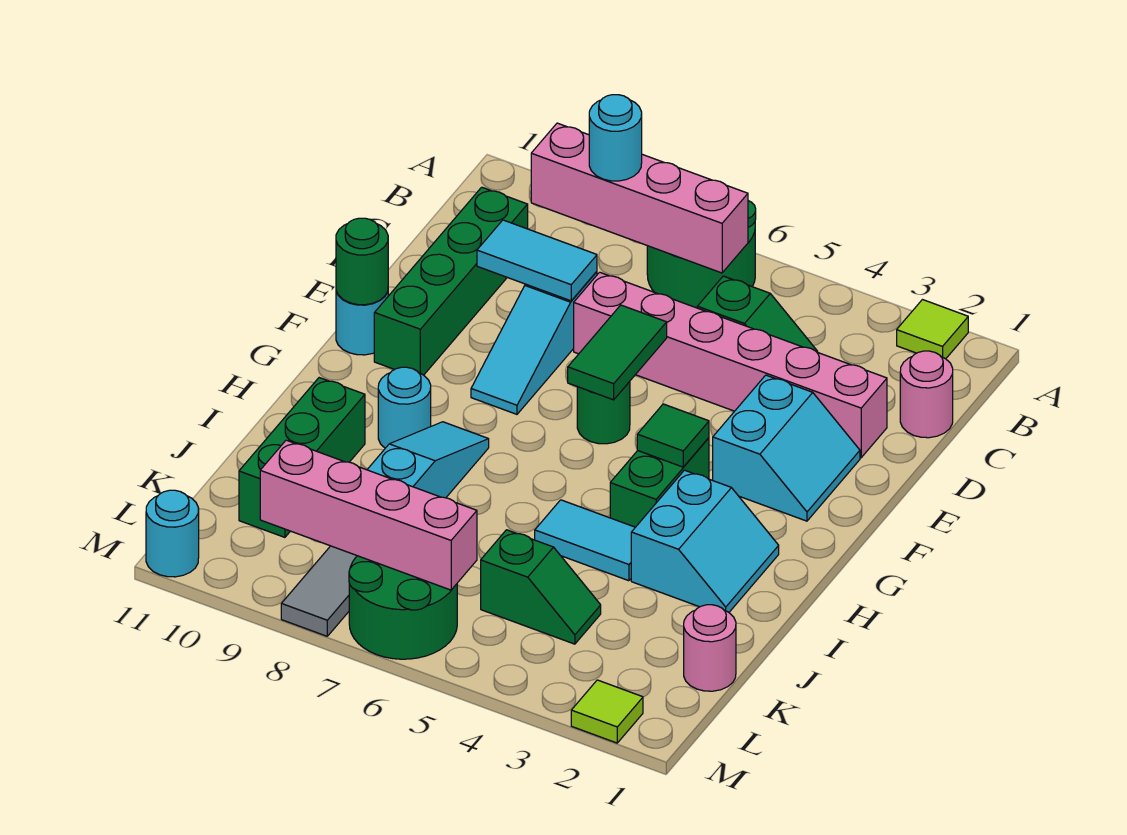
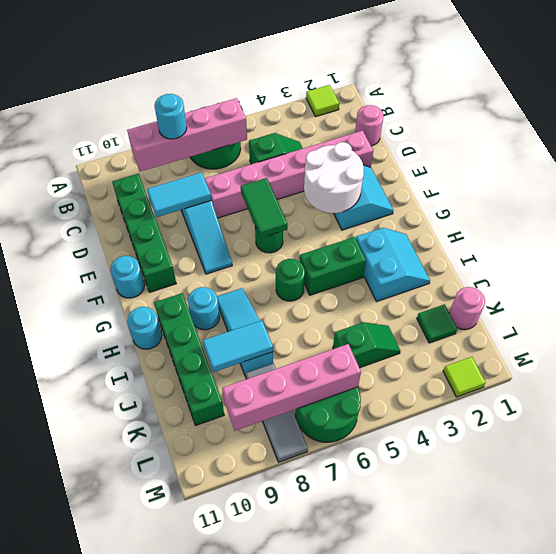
none -> white 2x2 round brick [304,142,364,213]
green 1x1 round brick [336,218,388,305] -> green 1x1 round brick moved to [276,259,305,301]
green 1x2 brick [610,438,709,527] -> green 1x2 brick turned to [300,237,366,295]
green 1x1 tile [637,404,709,467] -> green 1x1 tile moved to [417,304,457,343]
cyan 1x2 tile [535,500,635,581] -> cyan 1x2 tile moved to [203,321,273,372]
green 1x3 brick [239,378,365,537] -> green 1x4 brick [154,293,224,425]
cyan 1x1 round brick [146,490,199,577] -> cyan 1x1 round brick moved to [127,307,162,349]

